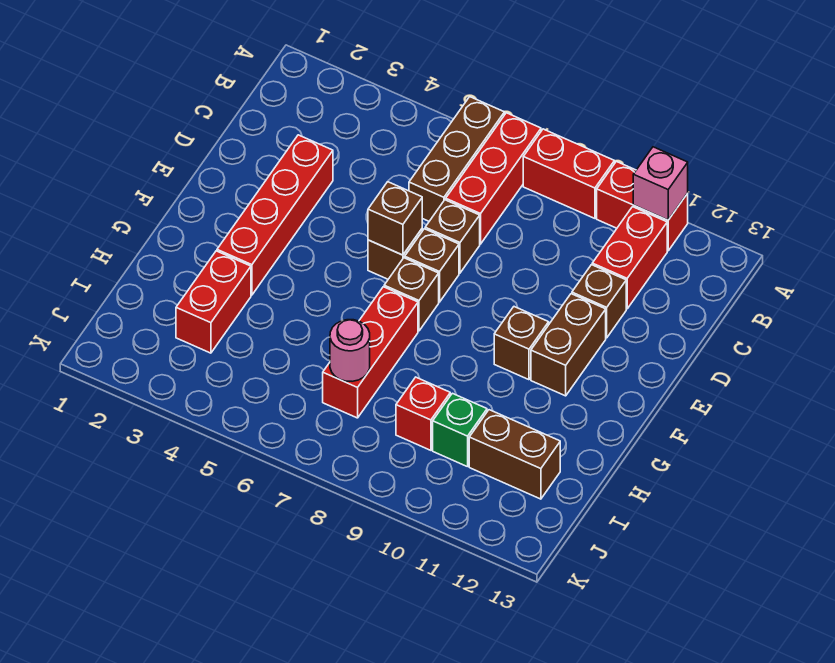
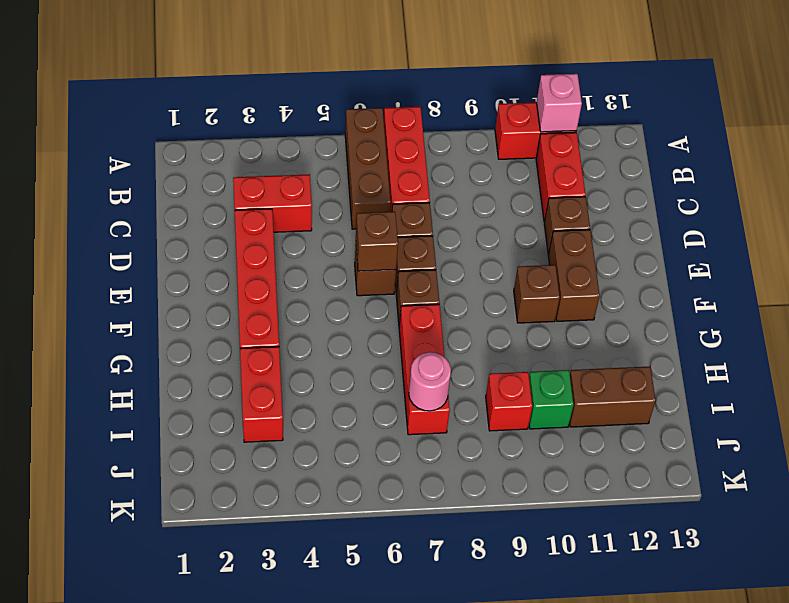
red 1x2 brick [523,129,614,218] -> red 1x2 brick moved to [233,174,312,232]

